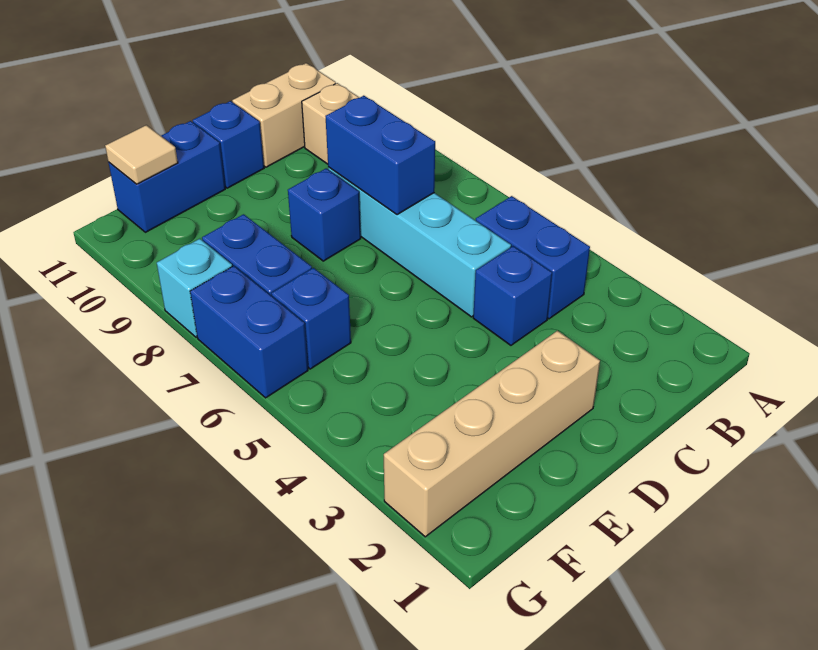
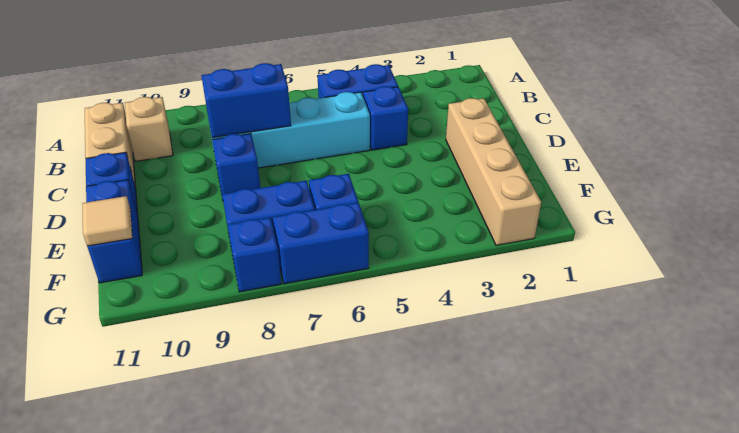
cyan 1x1 brick [157,239,232,337] -> blue 1x1 brick [228,218,281,292]

